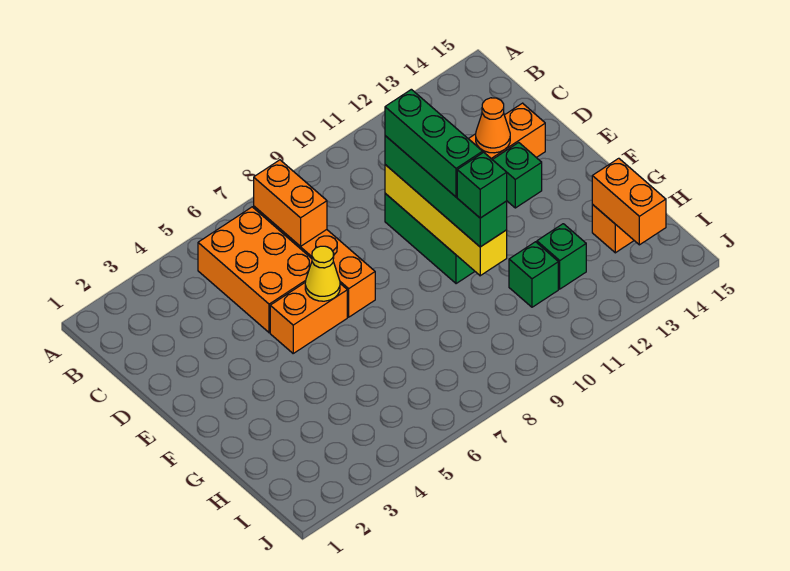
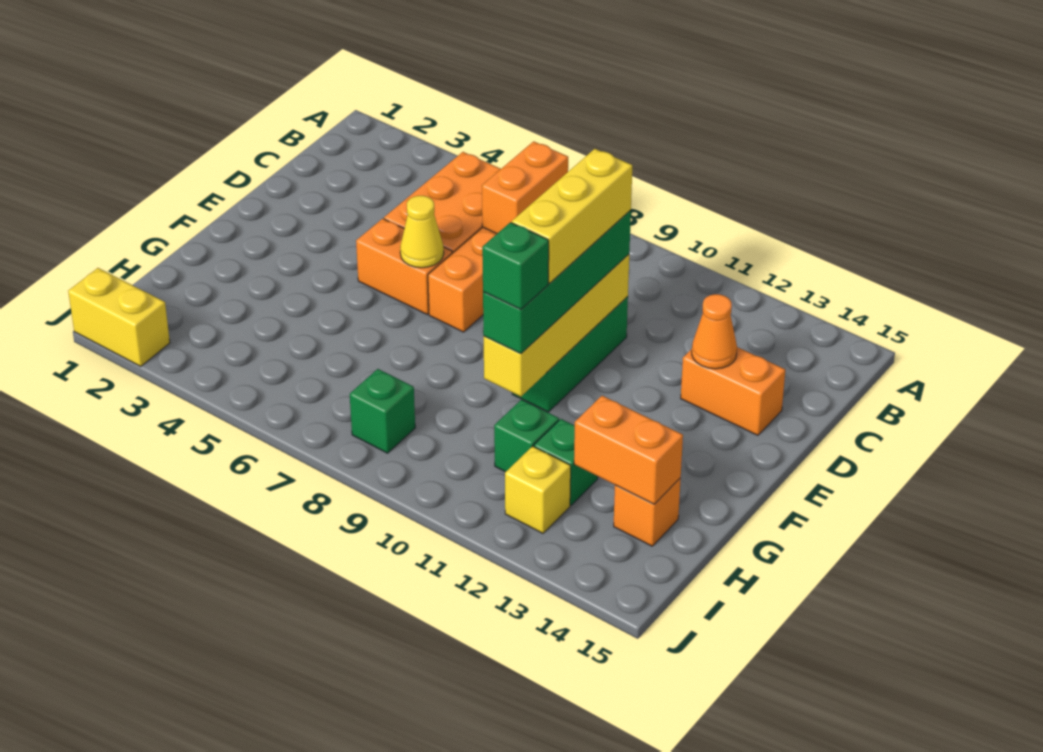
green 1x3 brick [385,89,483,197] -> yellow 1x3 brick [512,149,632,283]
green 1x1 brick [493,143,542,208] -> green 1x1 brick moved to [350,369,415,453]
orange 1x2 brick [592,158,666,245] -> orange 1x2 brick turned to [574,396,683,504]
none -> yellow 1x1 brick [505,446,571,533]
none -> yellow 1x2 brick [68,268,170,366]

